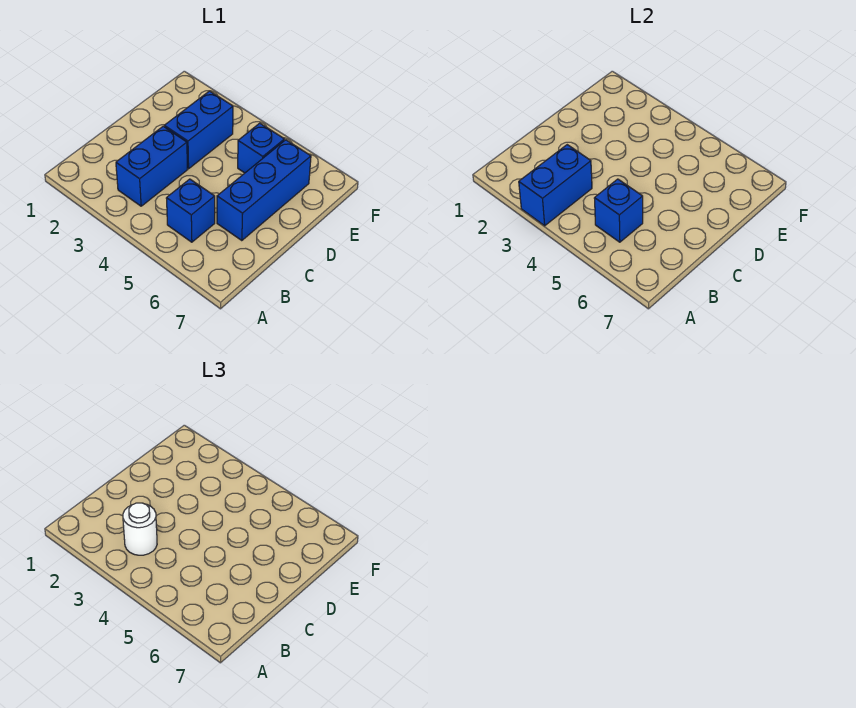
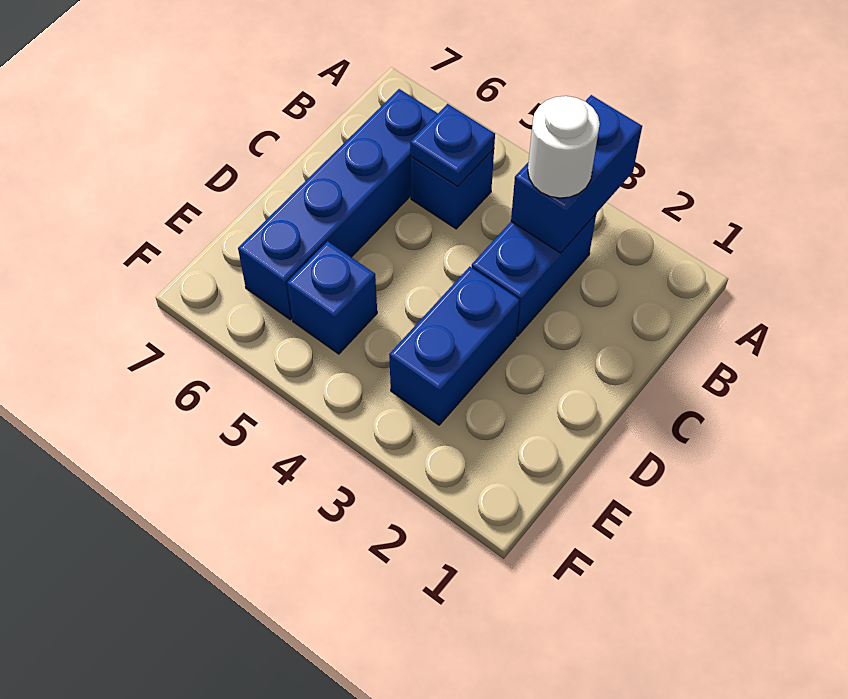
blue 1x1 brick [594,179,643,242] -> blue 1x1 plate [410,104,495,186]
blue 1x3 brick [217,140,311,241] -> blue 1x4 brick [238,89,438,320]

